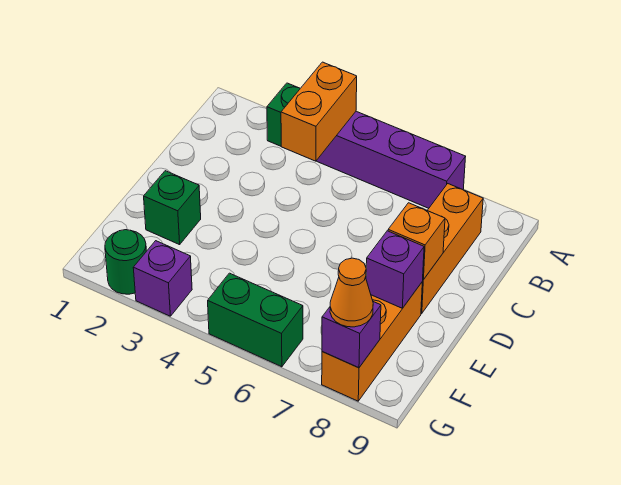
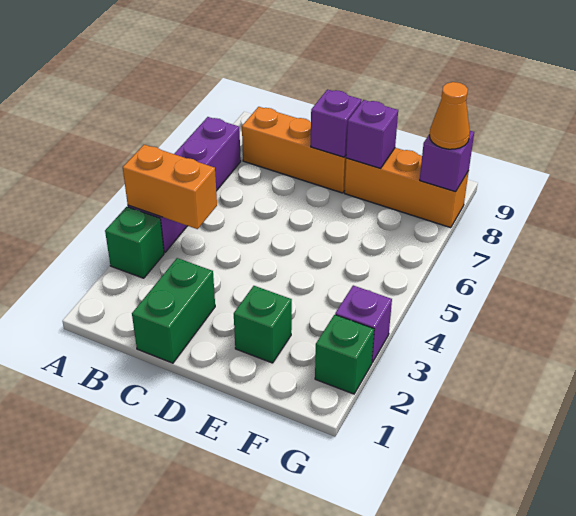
orange 1x1 brick [388,203,445,280] -> purple 1x1 brick [311,89,362,157]
green 1x1 round brick [105,230,146,294] -> green 1x1 brick [315,315,374,394]
green 1x2 brick [208,273,303,367] -> green 1x2 brick moved to [132,258,215,363]

